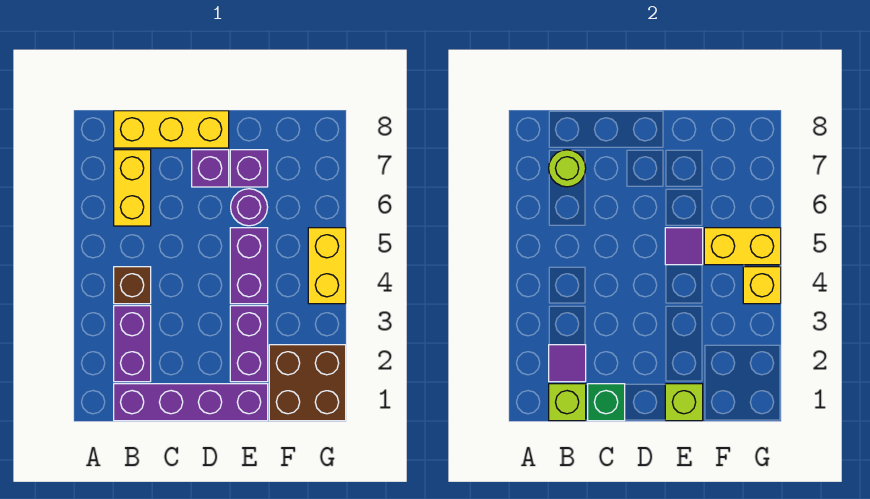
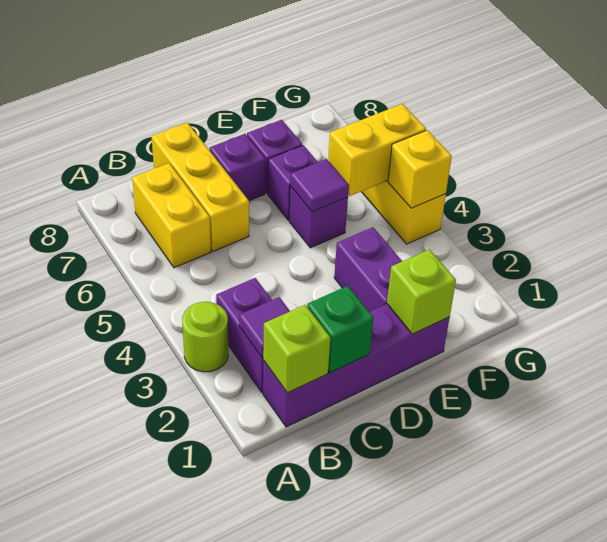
brown 1x1 brick [114,267,151,304] -> none
lime 1x1 round brick [549,150,586,187] -> lime 1x1 round brick moved to [182,302,228,372]
yellow 1x3 brick [114,111,229,148] -> yellow 1x3 brick turned to [152,123,249,251]
purple 1x2 brick [230,228,268,304] -> purple 1x1 brick [289,186,348,248]
purple 1x1 round brick [231,189,268,226] -> purple 1x1 brick [268,145,318,220]
brown 2x2 brick [269,345,346,421] -> none

